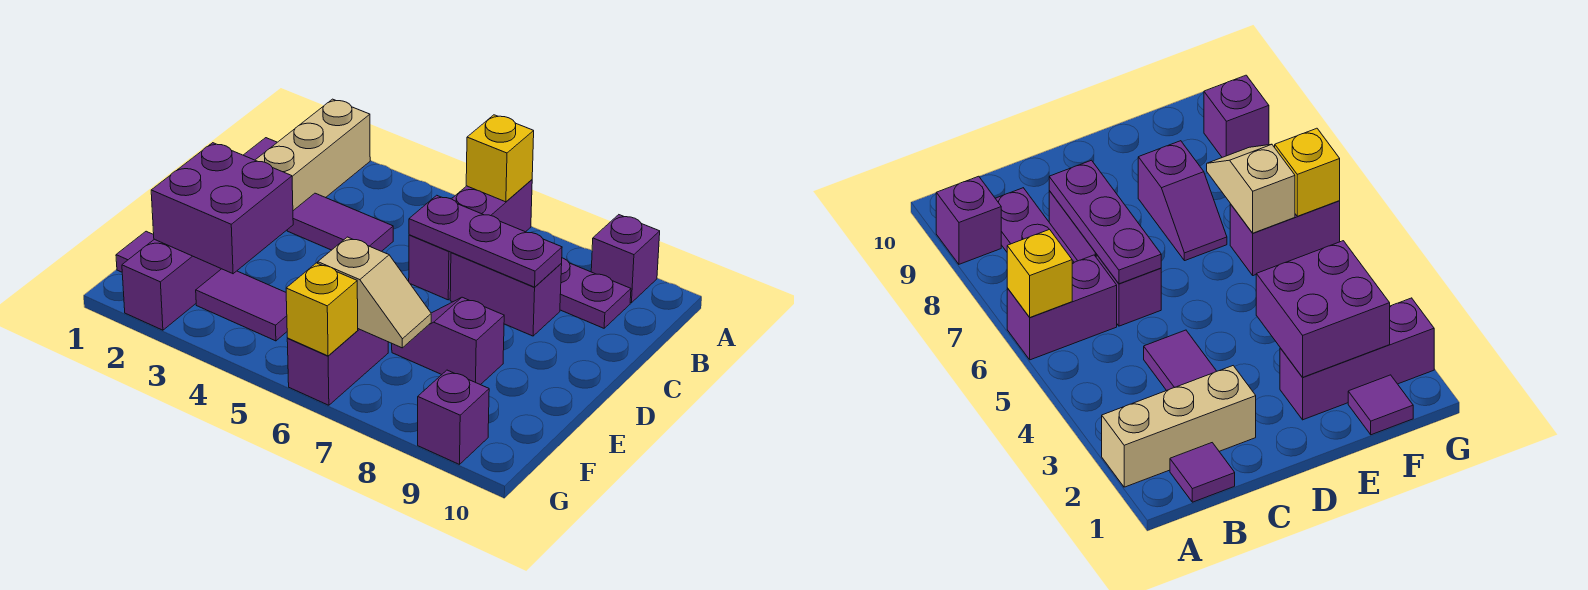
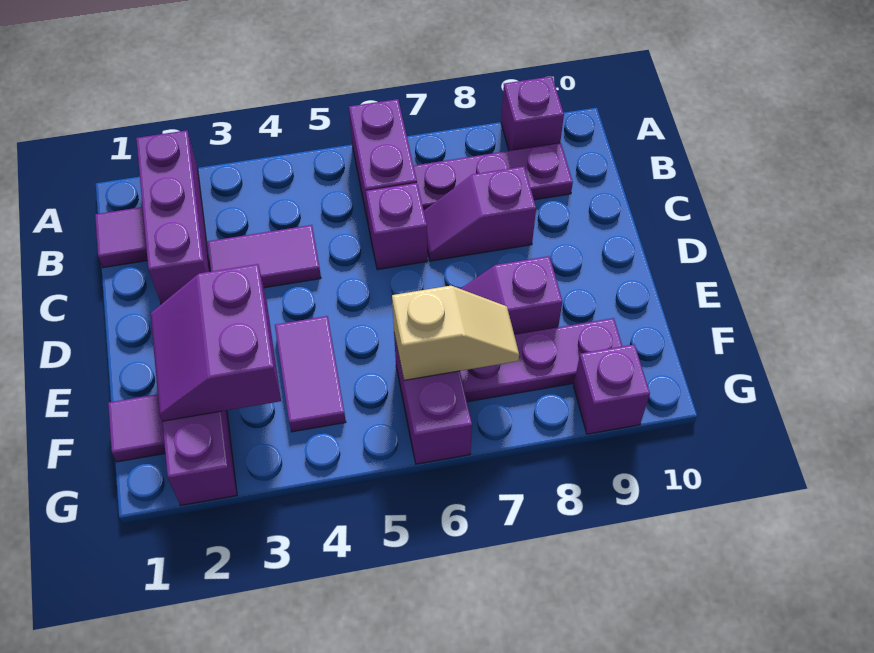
tan 1x3 brick [256,99,370,211] -> purple 1x3 brick [136,130,210,304]
yellow 1x1 brick [466,115,534,202] -> none
purple 1x3 plate [409,195,562,287] -> purple 1x3 plate moved to [460,318,622,402]
purple 1x2 brick [450,253,562,336] -> purple 1x2 slope [424,166,536,261]
purple 2x2 brick [151,143,293,274] -> purple 2x2 slope [150,264,281,421]
purple 1x2 tile [196,269,287,341] -> purple 1x2 tile turned to [275,316,346,432]
yellow 1x1 brick [286,263,358,356] -> none

